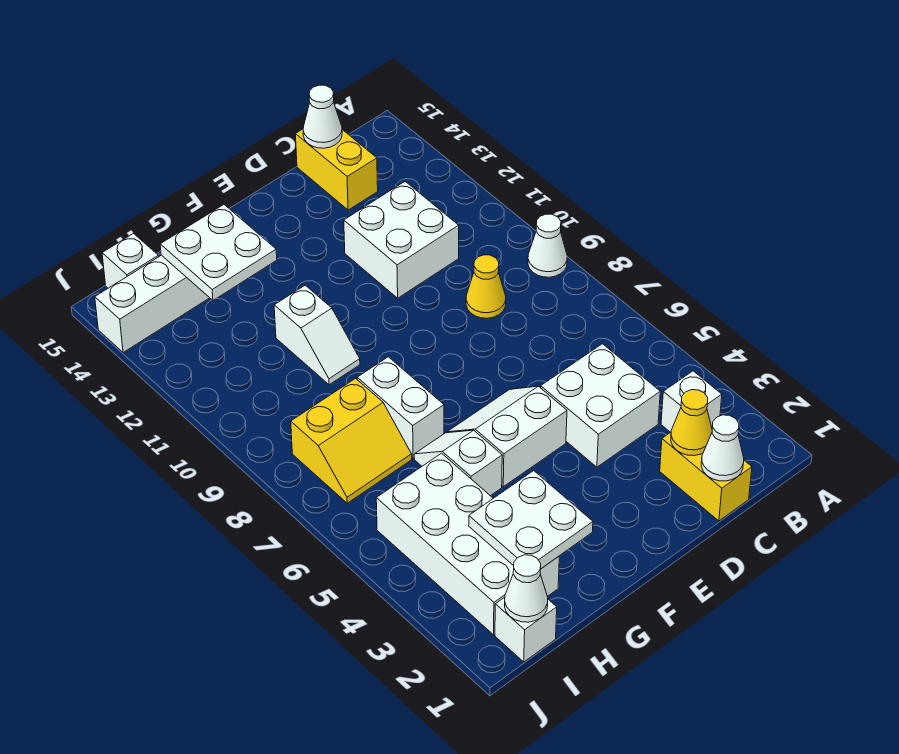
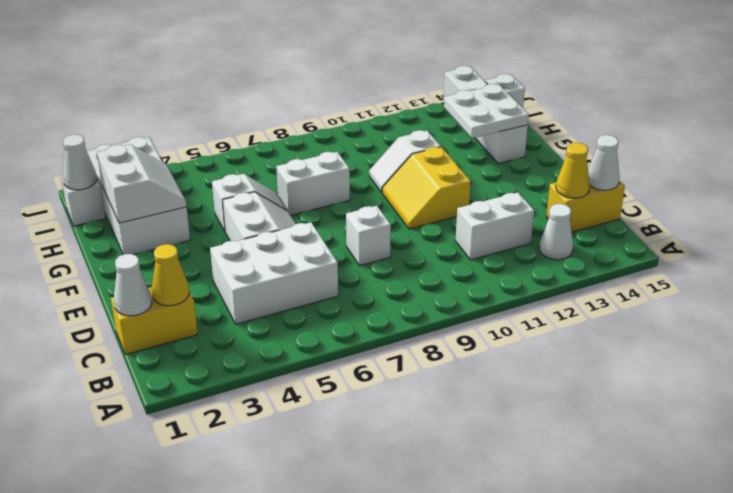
white 1x1 cone [528,214,567,277] -> white 1x1 cone moved to [539,204,573,260]
white 1x1 brick [661,371,722,432] -> white 1x1 brick moved to [346,206,391,266]
white 2x2 brick [541,344,660,467] -> white 2x3 brick [210,222,338,324]
yellow 1x1 cone [466,255,506,318] -> yellow 1x1 cone moved to [556,142,590,198]
white 2x2 brick [344,181,459,298] -> white 1x2 brick [456,192,534,260]
white 2x2 plate [469,471,593,569] -> white 2x2 slope [97,144,187,223]
white 2x4 brick [376,453,559,635] -> white 2x4 brick turned to [87,137,190,255]
yellow 2x2 slope [291,378,412,503] -> yellow 2x2 slope moved to [382,147,471,229]

